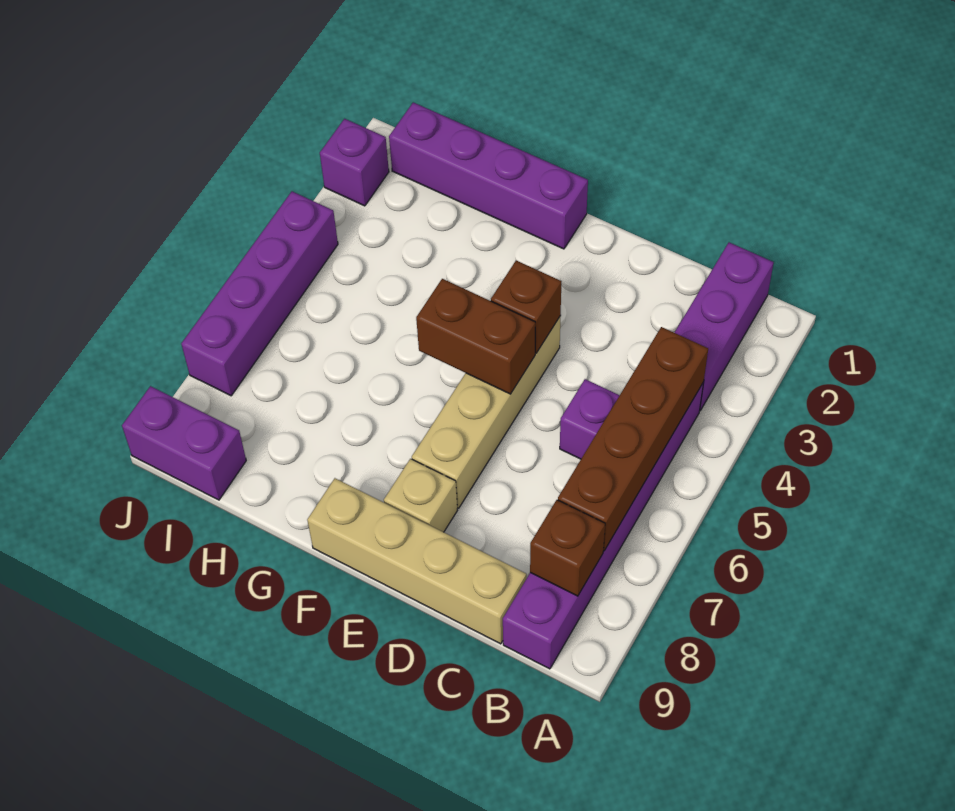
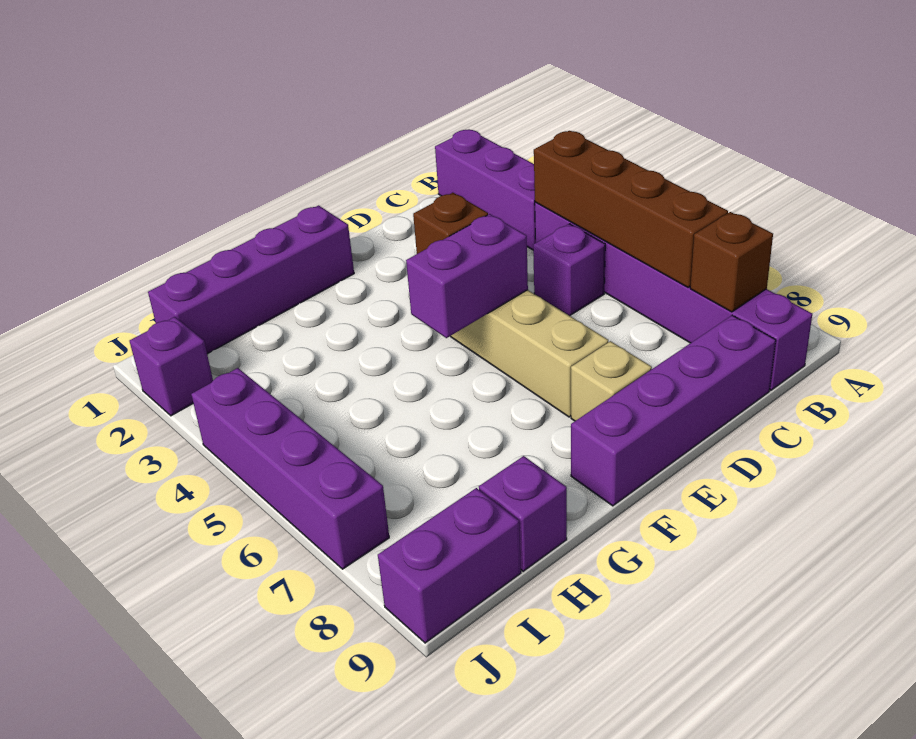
tan 1x4 brick [307,478,526,644] -> purple 1x4 brick [571,315,776,506]
brown 1x2 brick [416,279,535,394] -> purple 1x2 brick [406,214,528,338]
none -> purple 1x1 brick [479,456,567,571]

